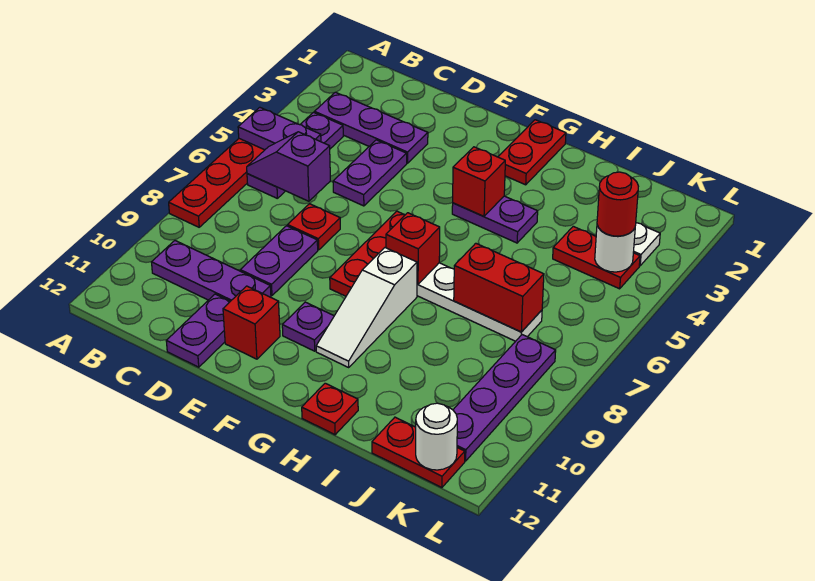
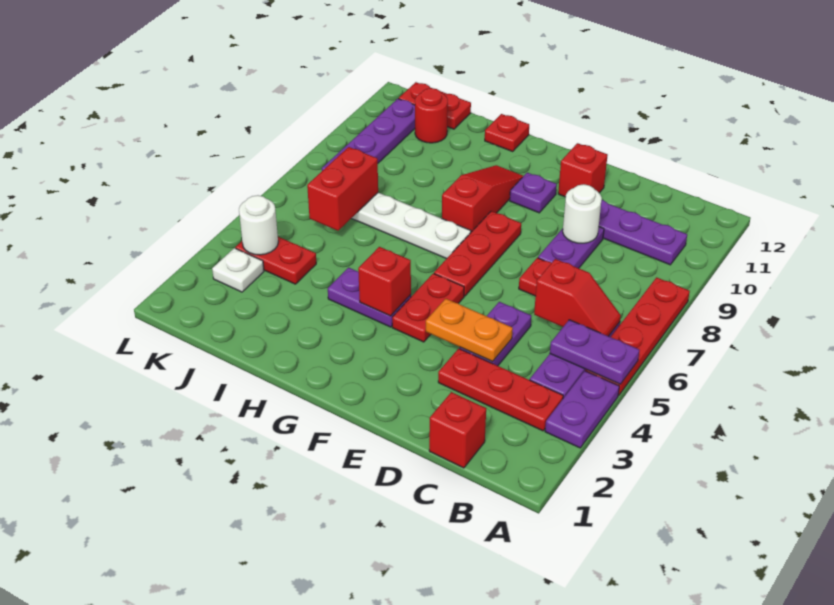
purple 1x3 plate [314,92,428,163] -> red 1x3 plate [438,349,563,431]
purple 1x2 slope [247,132,330,201] -> red 1x2 slope [534,259,621,336]
none -> orange 1x2 plate [426,299,513,362]
purple 1x2 plate [166,294,230,367] -> purple 1x2 plate moved to [545,371,619,448]
red 1x2 plate [498,120,566,185] -> red 1x2 plate moved to [392,273,464,342]
red 1x1 brick [386,213,440,284] -> red 1x1 brick moved to [429,392,486,468]
white 1x3 slope [316,248,417,367] -> red 1x3 slope [442,165,523,232]
red 1x2 brick [454,243,544,332] -> red 1x2 brick turned to [307,147,378,231]
red 1x1 round brick [597,172,638,236] -> red 1x1 round brick moved to [415,88,448,143]
white 1x1 round brick [416,403,457,470] -> white 1x1 round brick moved to [563,184,602,243]

